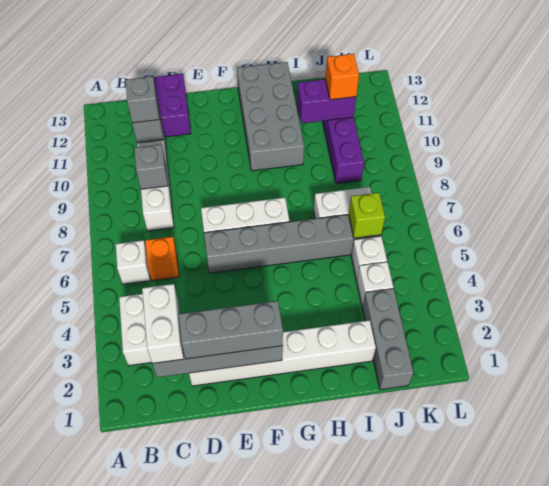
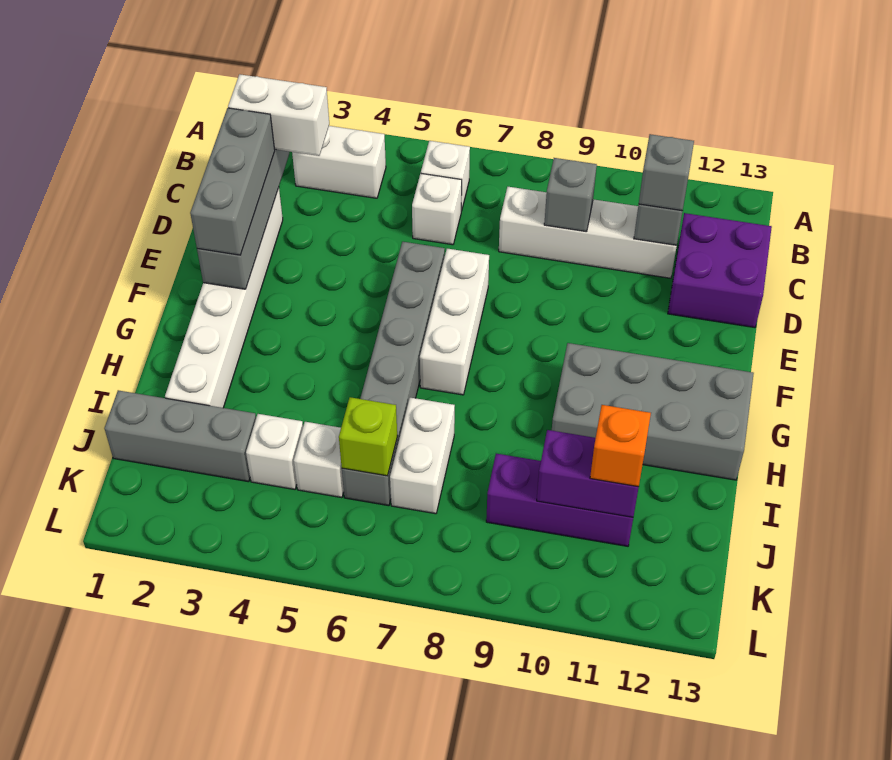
orange 1x1 brick [145,237,179,281] -> white 1x1 brick [412,174,462,245]
purple 1x2 brick [297,79,356,123] -> purple 1x2 brick turned to [537,430,639,517]

